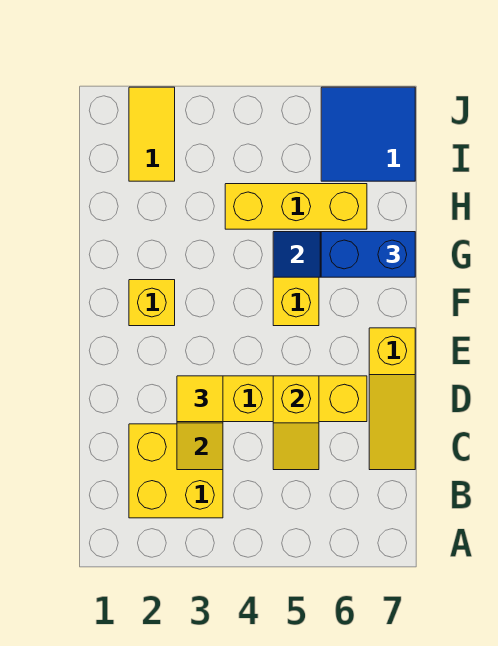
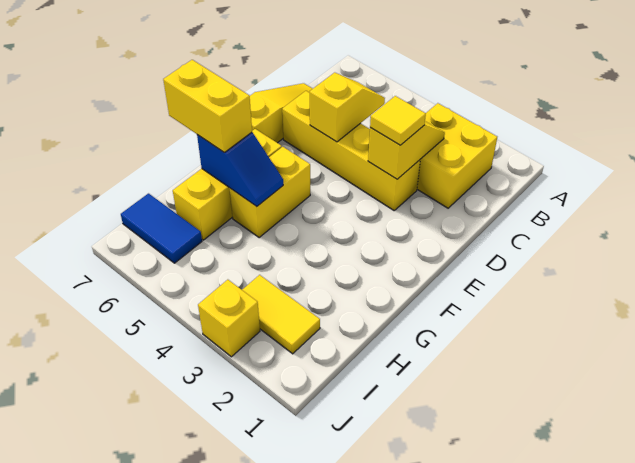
yellow 1x1 brick [129,280,175,326] -> yellow 1x1 brick moved to [198,280,260,357]
blue 1x2 brick [321,232,415,277] -> yellow 1x2 brick [163,60,252,152]
yellow 1x3 brick [225,184,367,229] -> yellow 1x3 brick turned to [173,129,282,240]
yellow 1x2 tile [129,87,175,181] -> yellow 1x2 tile turned to [242,275,320,354]
blue 2x2 tile [321,87,415,181] -> blue 1x2 tile [121,194,202,263]

